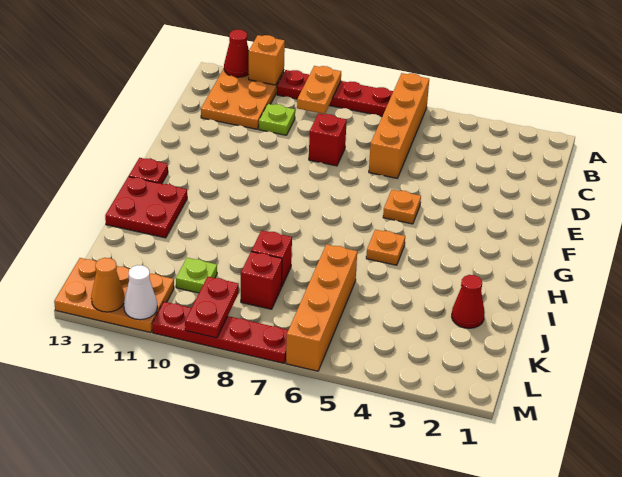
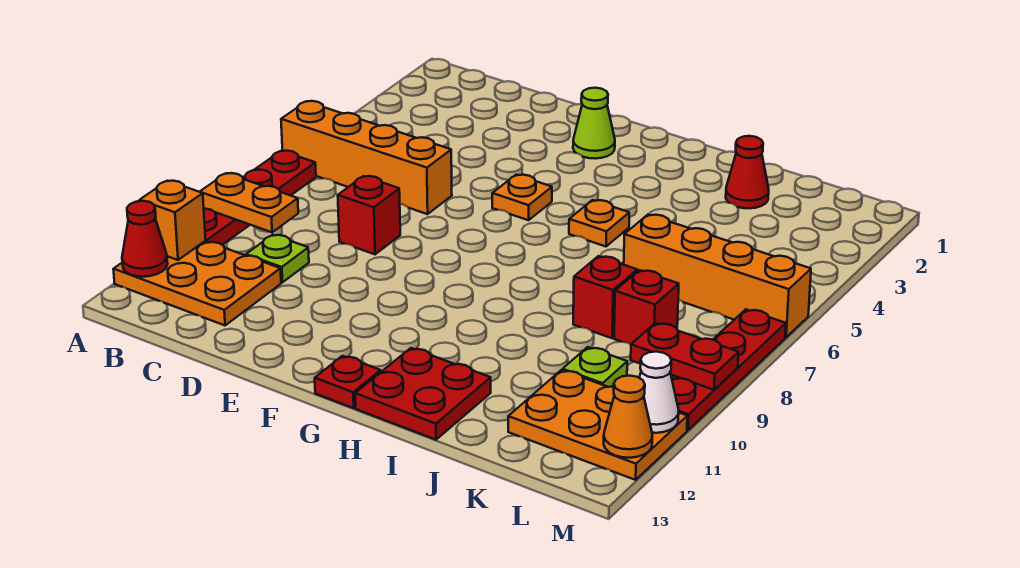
none -> lime 1x1 cone [573,88,615,159]
orange 2x3 plate [54,258,174,333] -> orange 2x3 plate turned to [508,370,687,480]

